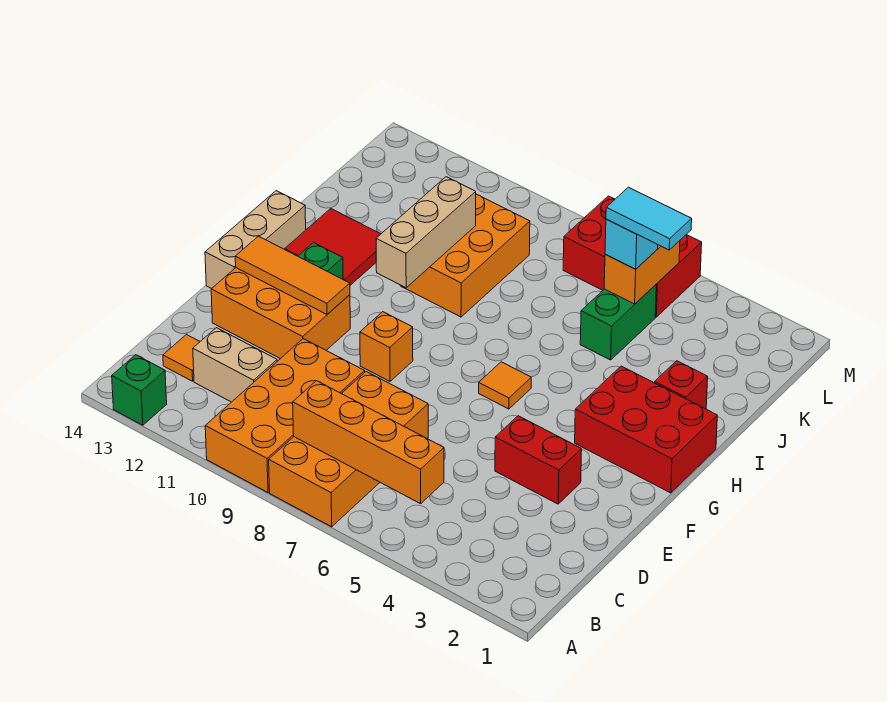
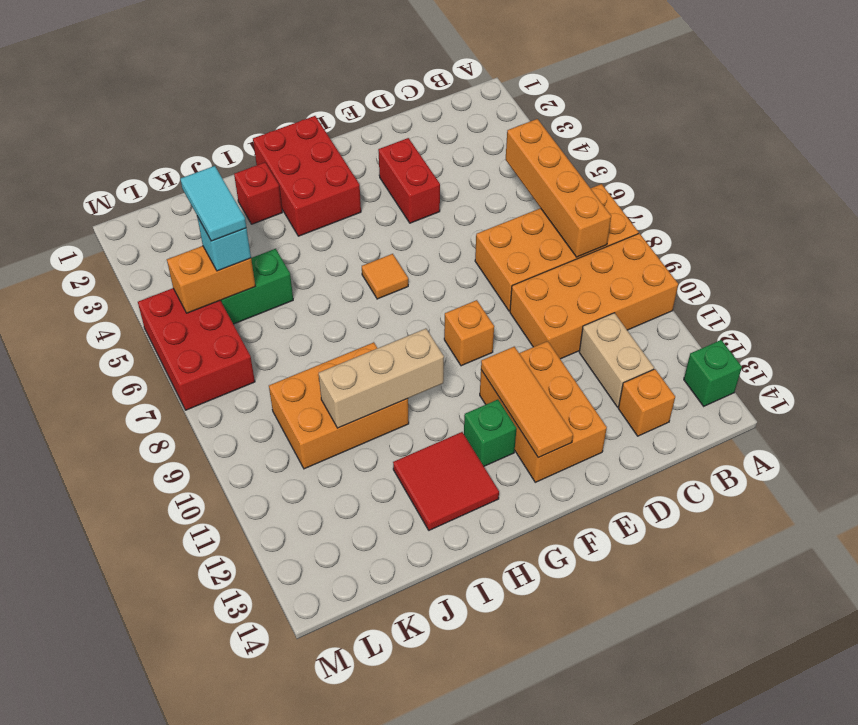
orange 1x1 tile [163,335,200,381] -> orange 1x1 brick [618,369,675,436]
tan 1x3 brick [205,191,306,289] -> none

